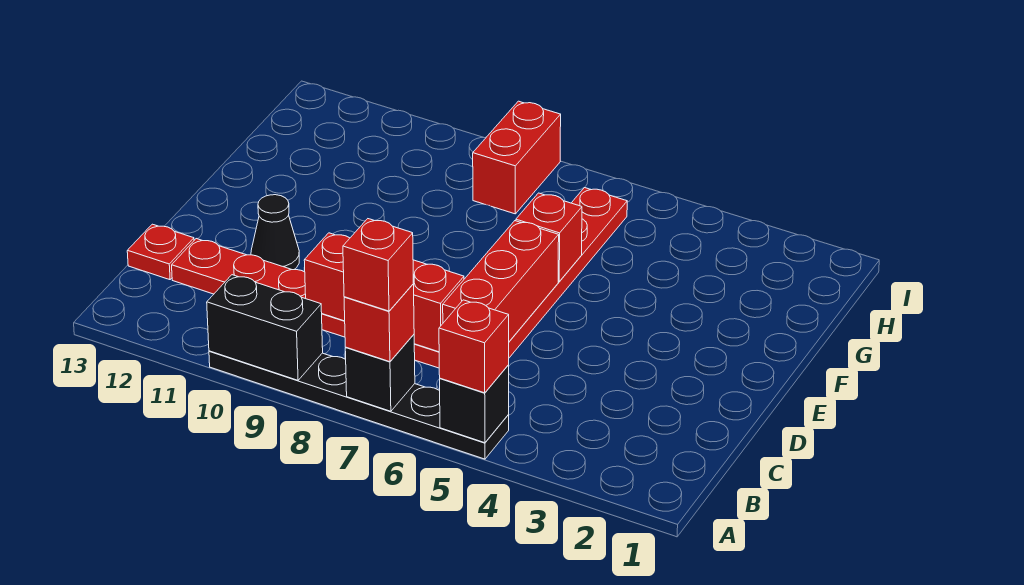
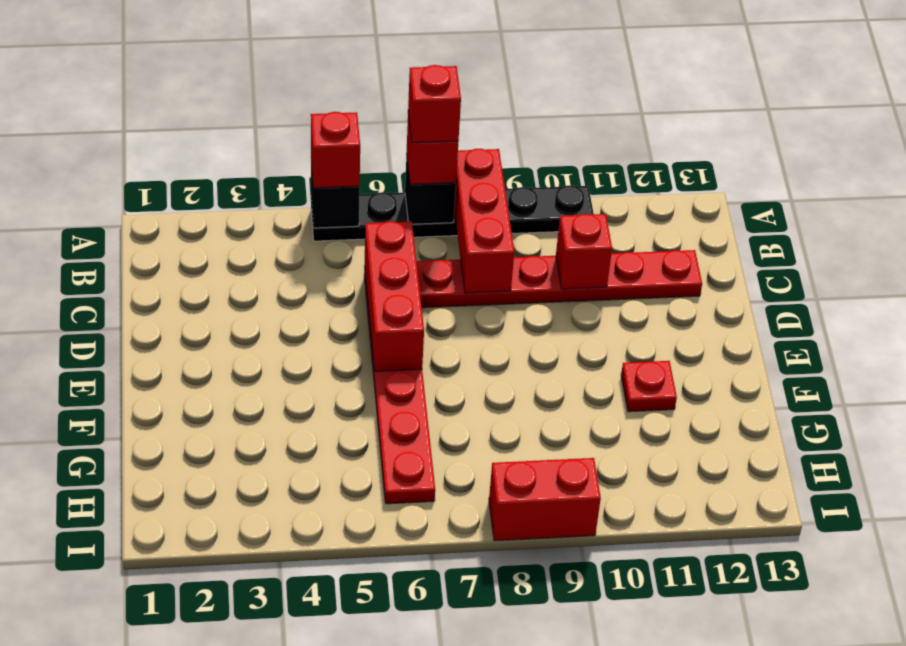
black 1x2 brick [207,275,323,380] -> none
red 1x3 brick [304,233,464,352] -> red 1x3 brick turned to [454,149,514,293]
red 1x1 plate [127,224,194,280] -> red 1x1 plate moved to [621,361,677,412]
black 1x1 cone [251,195,299,270] -> none
red 1x1 brick [516,193,582,281] -> red 1x1 brick moved to [556,214,612,289]
red 1x2 brick [473,101,561,214] -> red 1x2 brick turned to [489,458,601,541]

